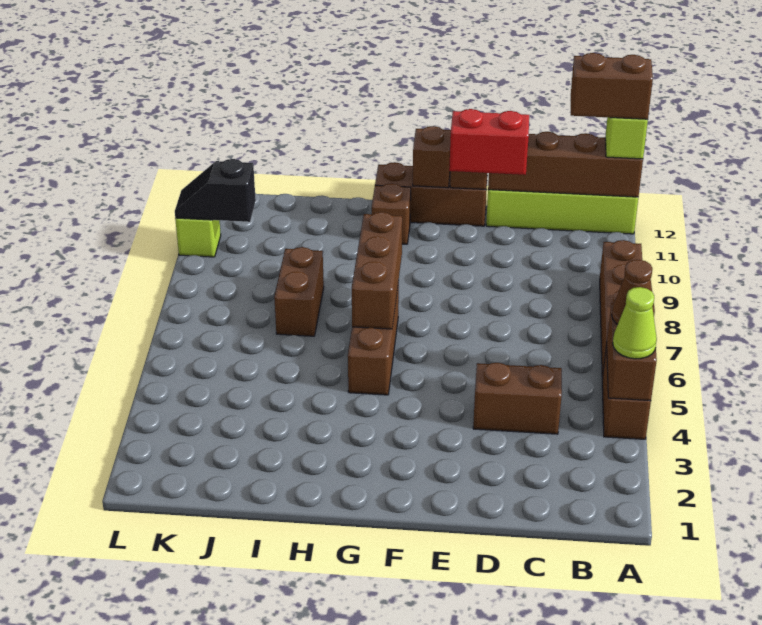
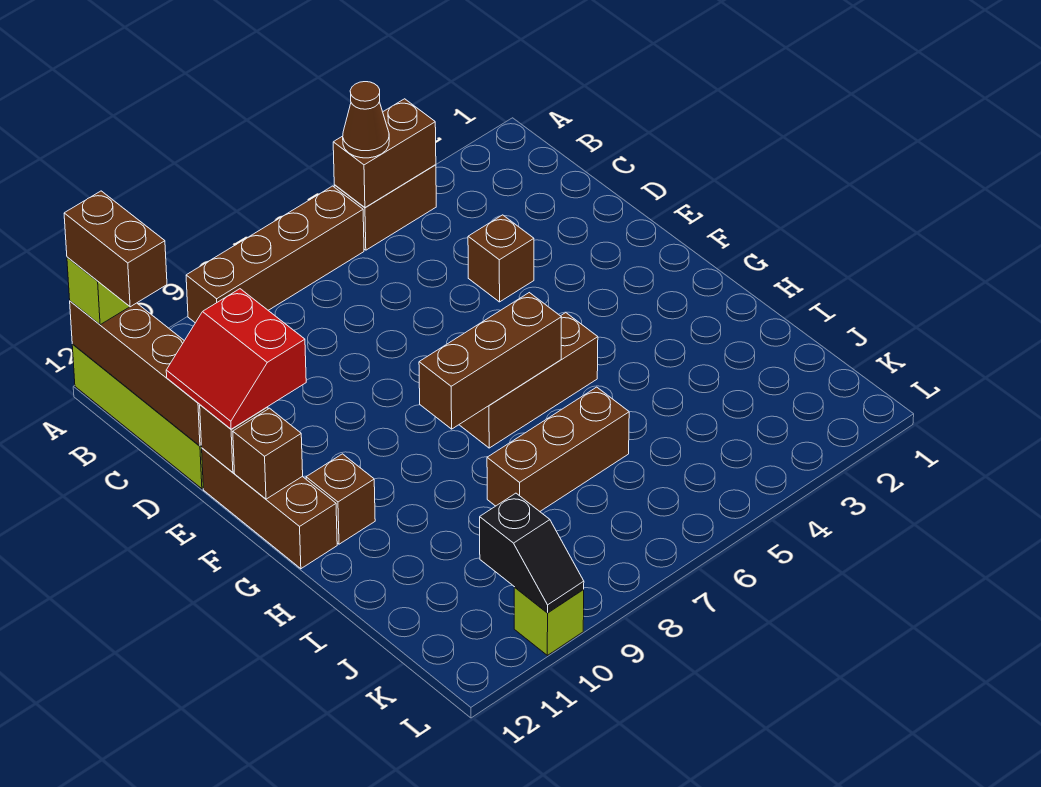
lime 1x1 cone [613,287,657,359] -> none
brown 1x2 brick [473,363,562,434] -> brown 1x1 brick [468,215,534,302]
brown 1x2 brick [274,247,324,336] -> brown 1x3 brick [487,387,629,511]

